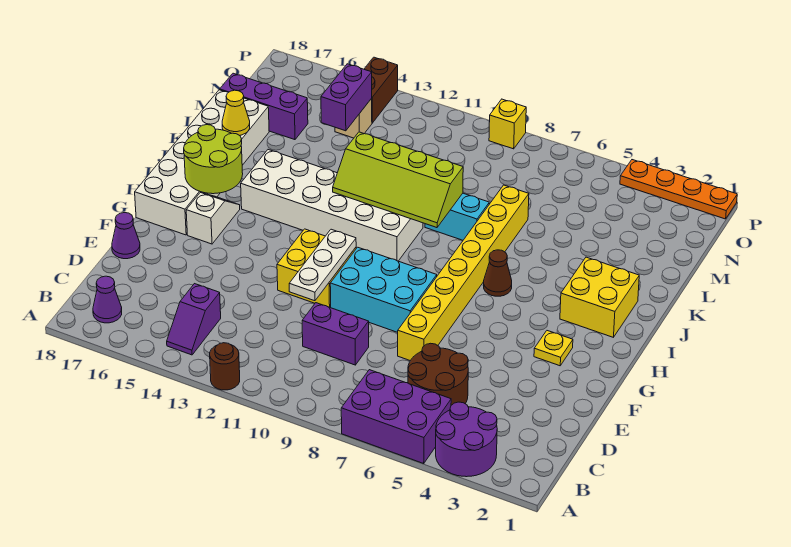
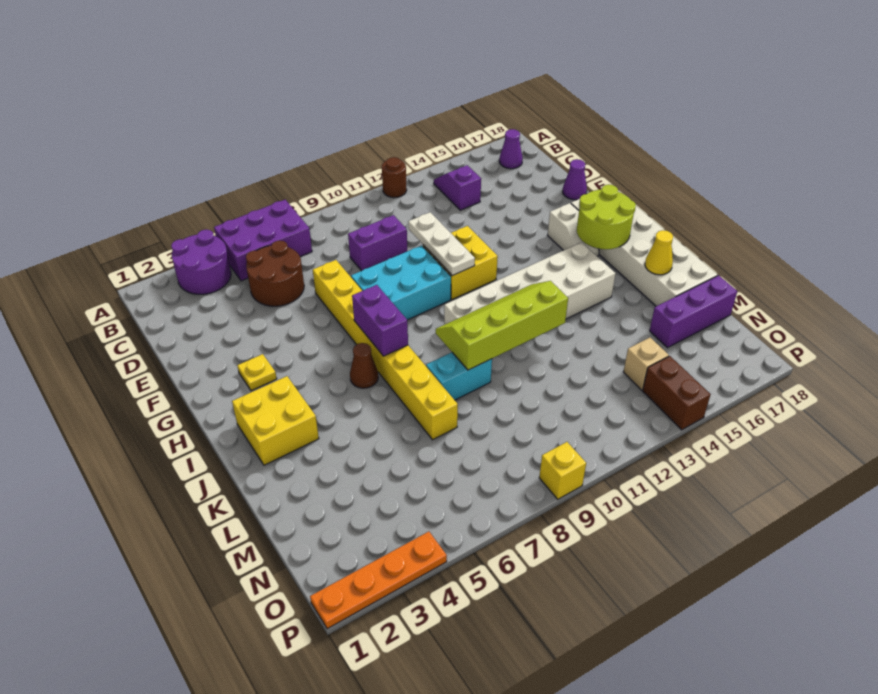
purple 1x2 brick [321,64,372,131] -> purple 1x2 brick moved to [352,285,408,356]

